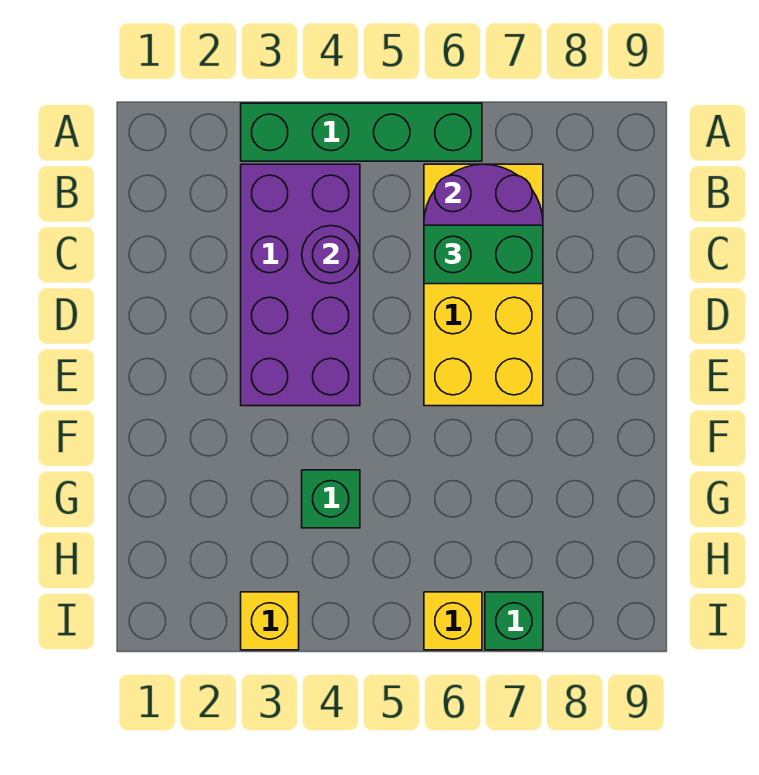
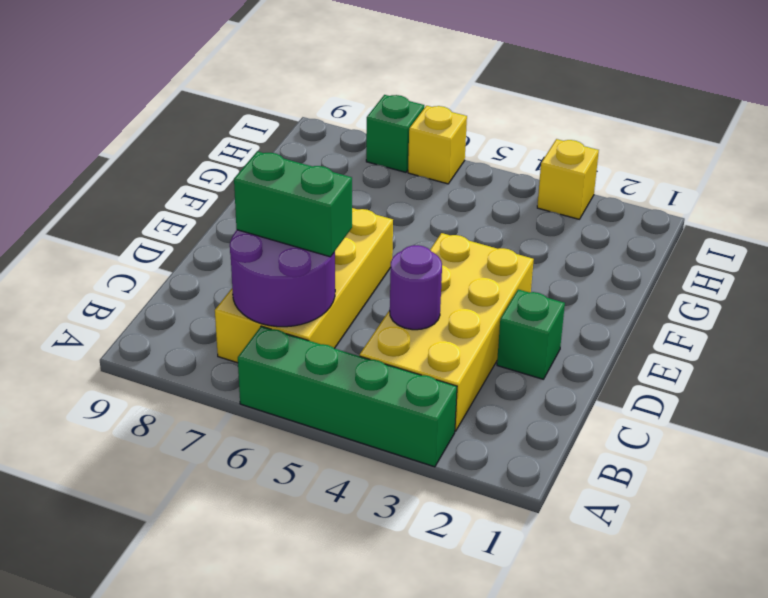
purple 2x4 brick [241,164,360,406] -> yellow 2x4 brick [360,233,534,431]
green 1x1 brick [302,470,360,528] -> green 1x1 brick moved to [497,289,565,379]

